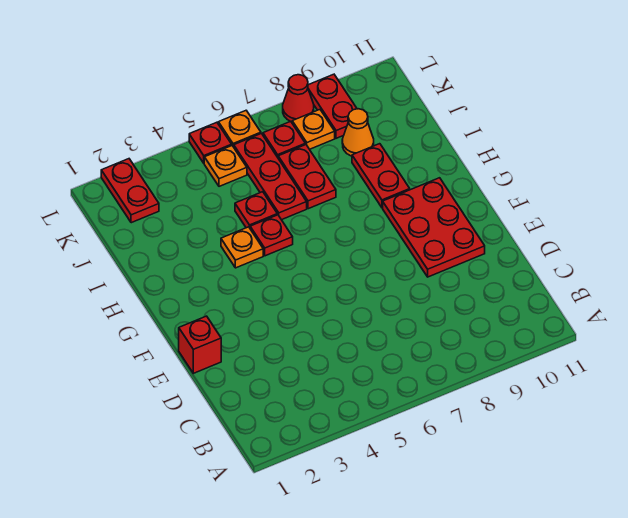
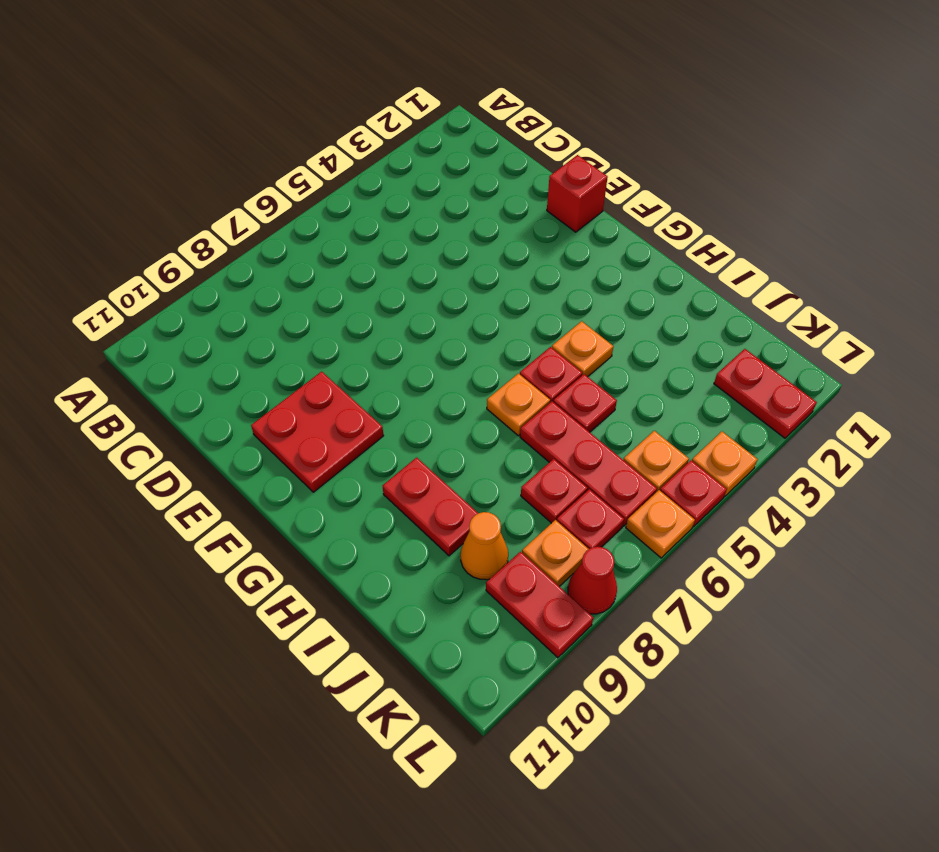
red 2x3 plate [383,178,485,277] -> red 2x2 plate [251,372,384,492]
none -> orange 1x1 plate [487,373,550,436]
red 1x2 plate [278,145,336,209] -> red 1x1 plate [521,459,587,523]
none -> orange 1x1 plate [692,431,758,496]

